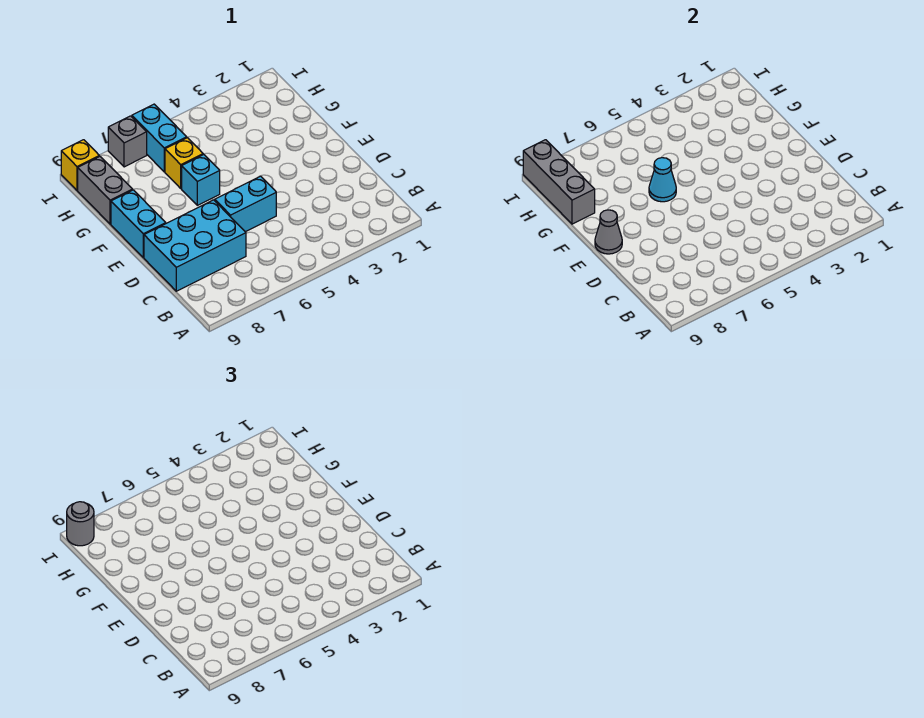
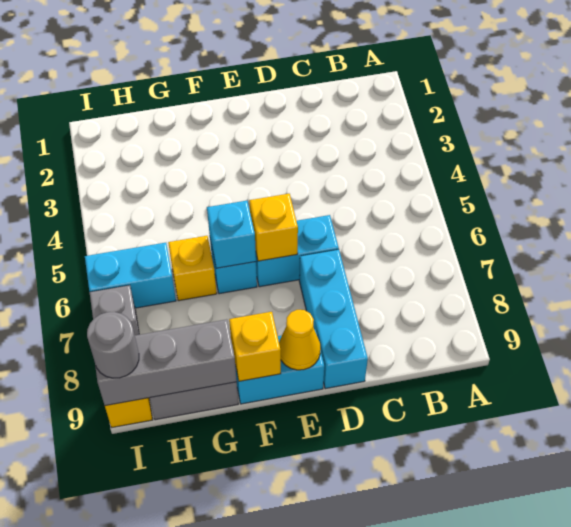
cyan 2x3 brick [144,200,246,291] -> cyan 1x3 brick [299,249,368,389]
cyan 1x2 brick [215,176,276,232] -> cyan 1x2 brick turned to [256,215,339,287]
none -> yellow 1x1 brick [249,194,298,261]
grey 1x1 cone [595,210,622,254] -> yellow 1x1 cone [279,310,321,370]
cyan 1x1 cone [649,158,676,202] -> cyan 1x1 brick [207,201,256,268]
none -> yellow 1x1 brick [229,312,281,381]

